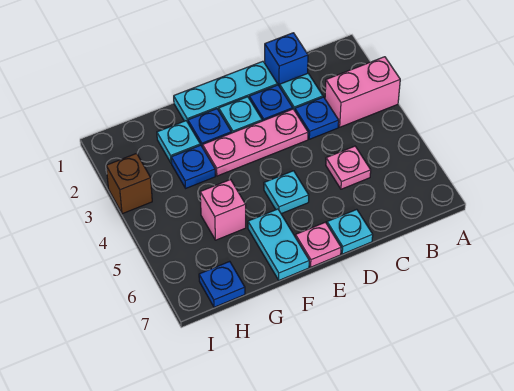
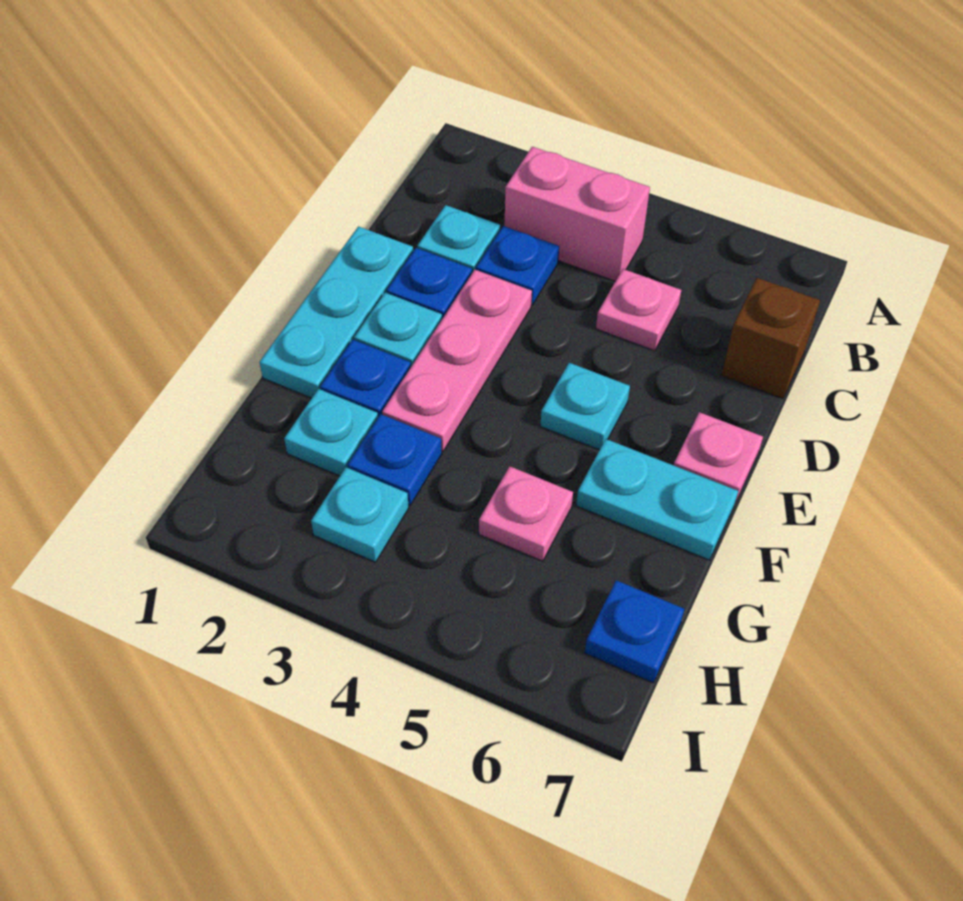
pink 1x2 brick [325,57,400,127] -> pink 1x2 brick turned to [504,147,650,281]
blue 1x1 brick [265,33,308,87] -> none
cyan 1x1 plate [327,209,373,254] -> cyan 1x1 plate moved to [311,467,409,562]
pink 1x1 brick [200,180,246,240] -> pink 1x1 plate [479,466,573,561]
brown 1x1 brick [106,153,152,214] -> brown 1x1 brick moved to [721,278,820,399]

